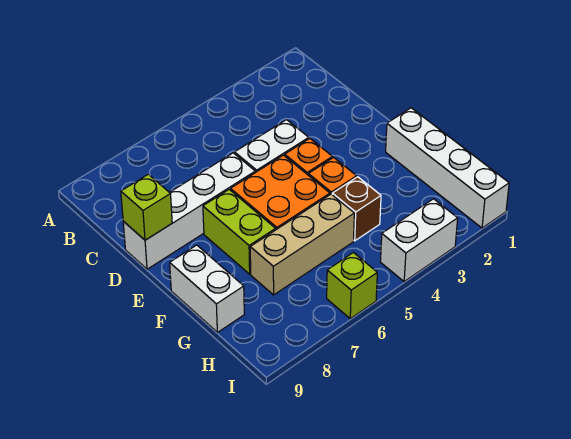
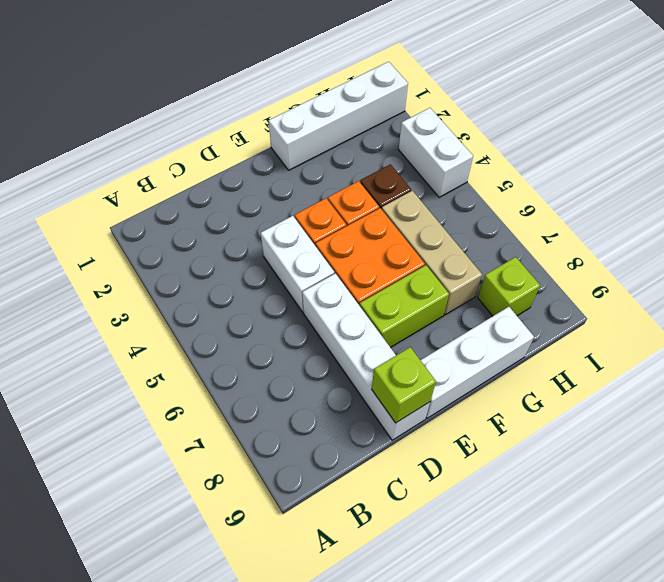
white 1x2 brick [170,245,244,332] -> white 1x3 brick [421,307,534,418]
lime 1x1 brick [327,253,377,319] -> lime 1x1 brick moved to [478,257,540,316]

